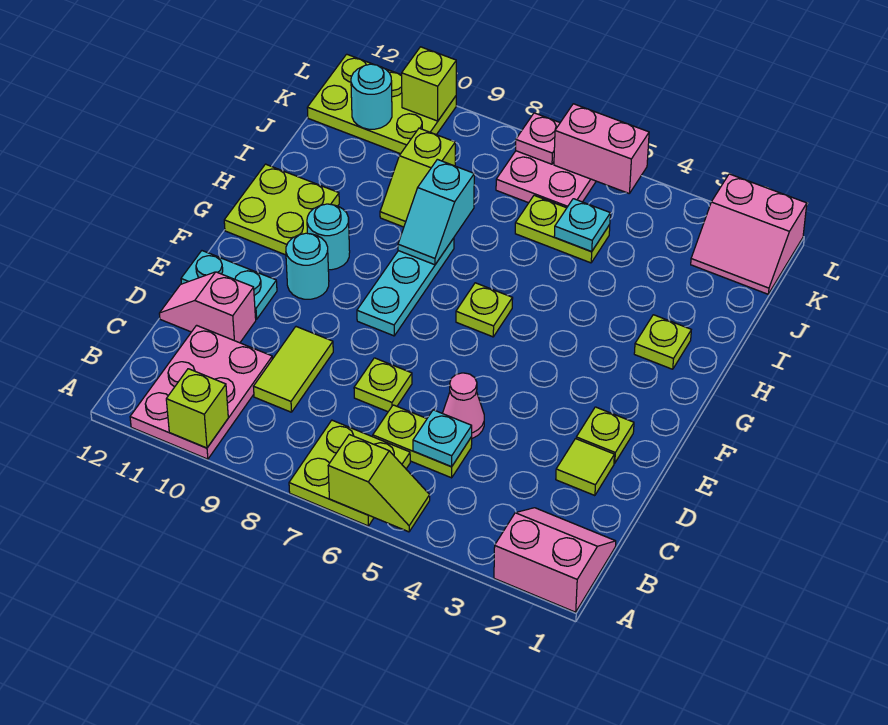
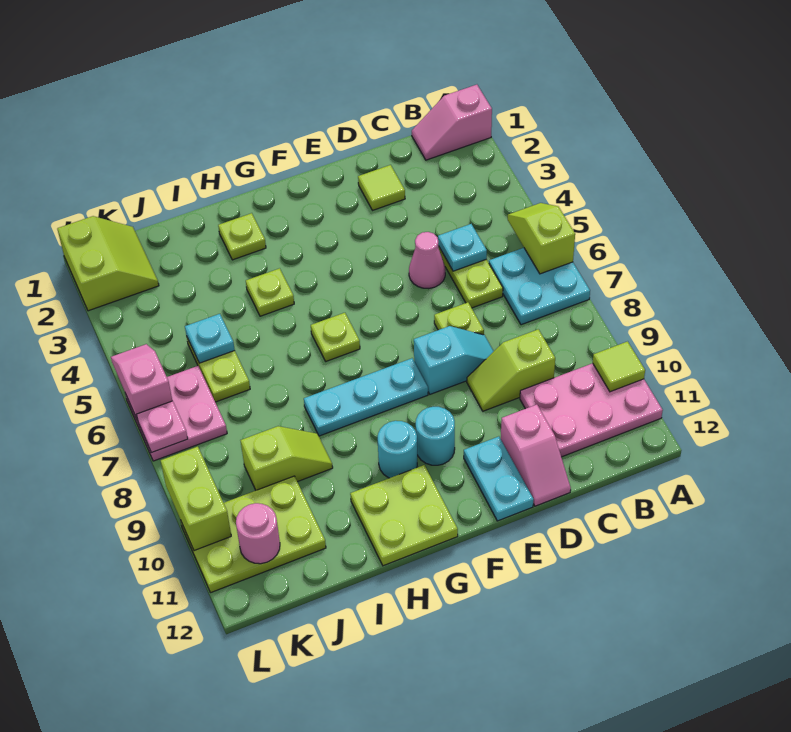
pink 2x2 slope [494,508,616,612] -> pink 1x2 slope [412,85,492,160]
lime 2x2 plate [289,420,410,526] -> cyan 2x2 plate [489,248,590,325]
lime 1x1 brick [166,369,228,448] -> lime 1x1 tile [593,341,645,392]
lime 1x2 tile [253,327,333,412] -> lime 1x2 slope [467,329,555,411]
lime 1x1 plate [576,407,634,463] -> lime 1x1 plate moved to [246,268,294,316]
cyan 1x2 slope [398,159,474,265] -> cyan 1x2 slope moved to [414,326,494,394]
pink 2x2 slope [691,174,807,294] -> lime 2x2 slope [57,216,159,311]
lime 2x3 plate [307,54,456,154] -> lime 2x3 plate turned to [181,476,326,593]
cyan 1x1 round brick [351,64,392,129] -> pink 1x1 round brick [236,503,280,564]
pink 1x2 brick [554,104,649,194] -> pink 1x2 slope [111,344,172,420]
lime 1x1 brick [402,47,456,121] -> lime 1x2 brick [161,447,231,551]

